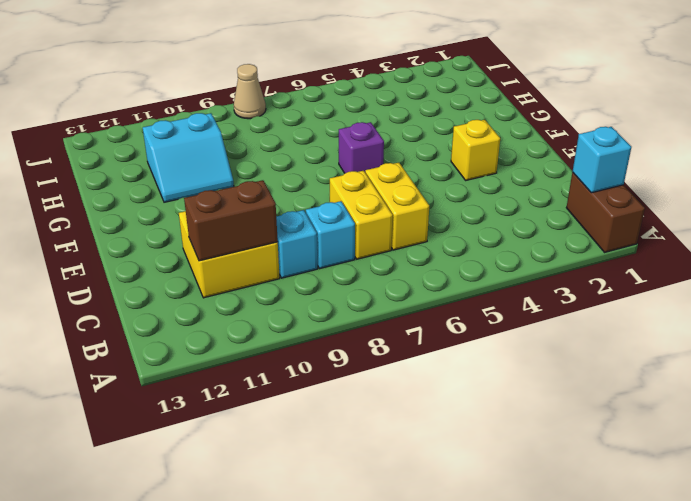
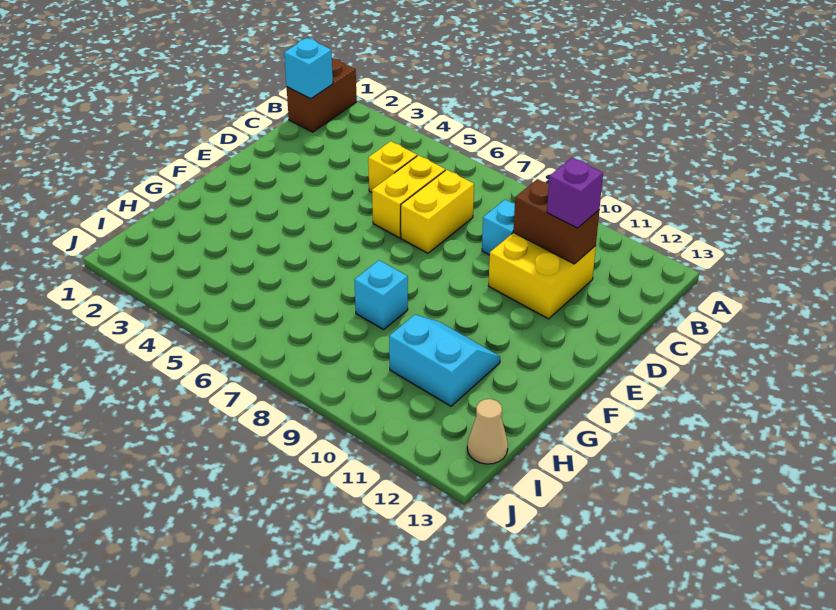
cyan 1x1 brick [306,201,355,269] -> cyan 1x1 brick moved to [354,260,408,329]
yellow 1x1 brick [451,120,500,180] -> yellow 1x1 brick moved to [368,141,417,192]
purple 1x1 brick [339,122,384,173] -> purple 1x1 brick moved to [547,158,603,228]
tan 1x1 cone [234,64,266,119] -> tan 1x1 cone moved to [467,399,508,464]

